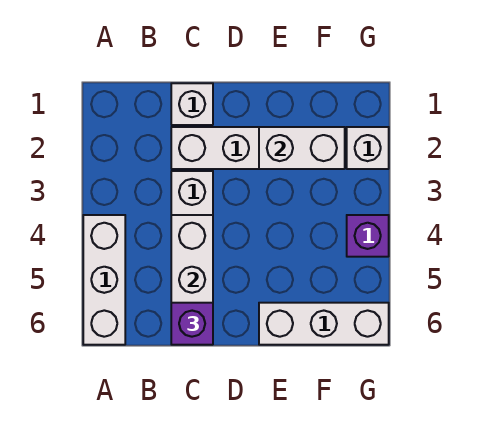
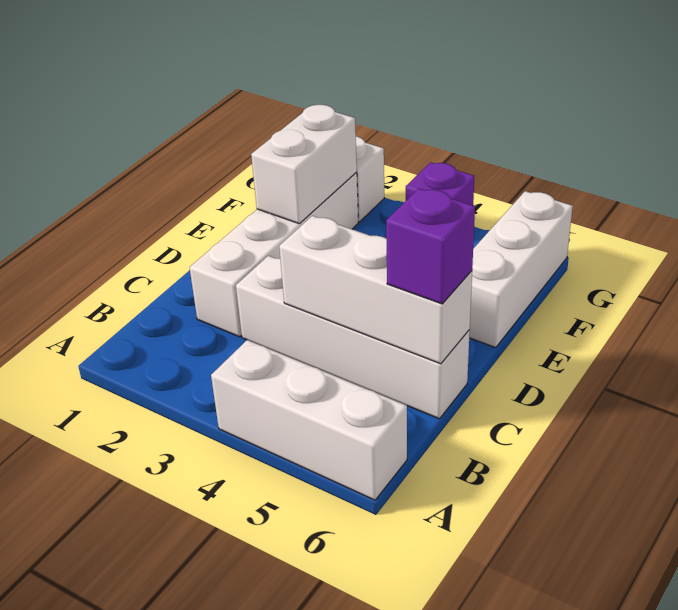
white 1x1 brick [171,83,213,125] -> none

